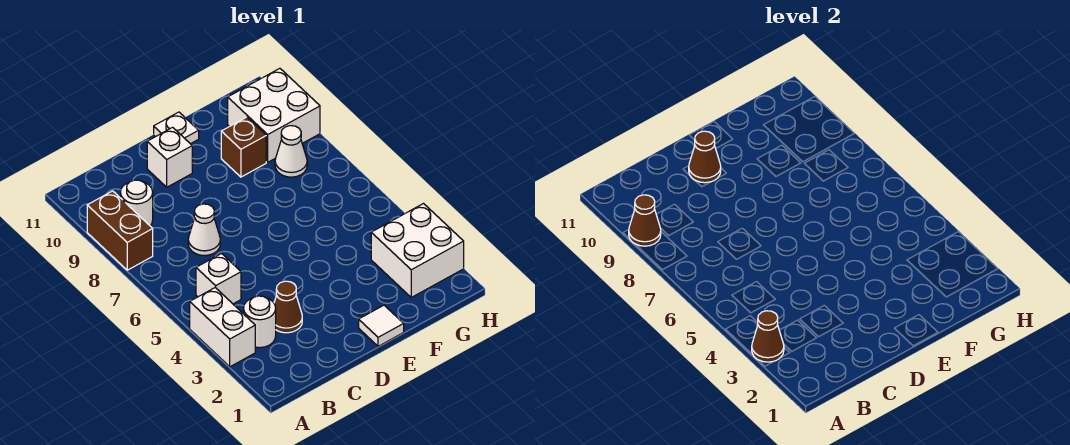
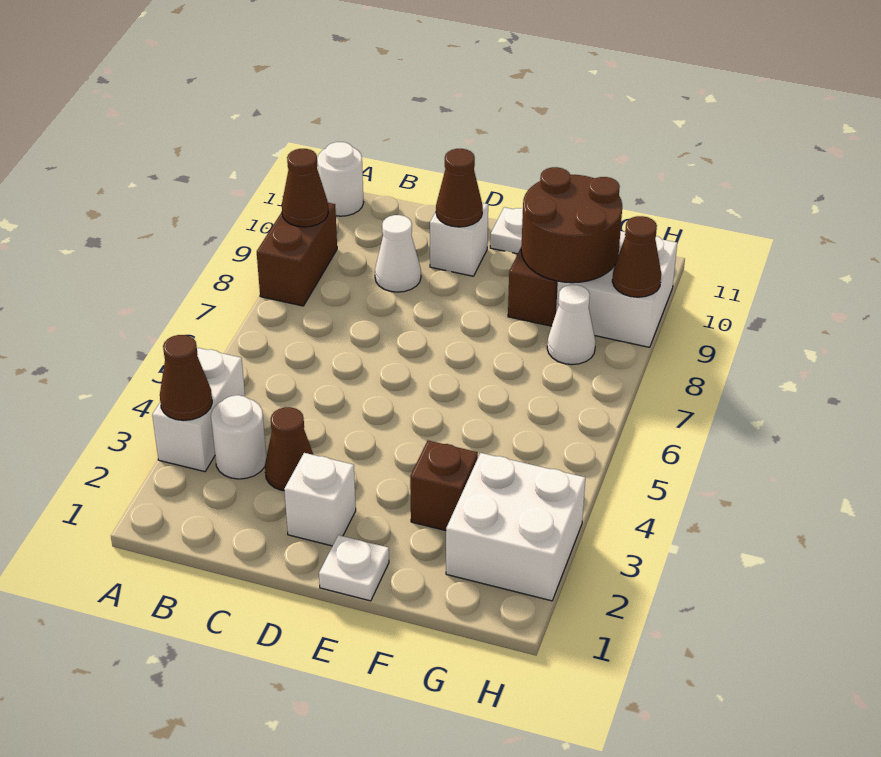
white 1x1 brick [196,254,241,304] -> white 1x1 brick moved to [284,453,356,546]
white 1x1 round brick [121,180,153,226] -> white 1x1 round brick moved to [317,142,364,216]
white 1x1 cone [188,204,220,256] -> white 1x1 cone moved to [375,215,421,292]
white 1x1 tile [359,305,404,346] -> white 1x1 plate [319,535,389,601]
none -> brown 1x1 brick [410,441,478,531]
none -> brown 2x2 round brick [521,167,622,283]
none -> brown 1x1 cone [612,216,661,297]

